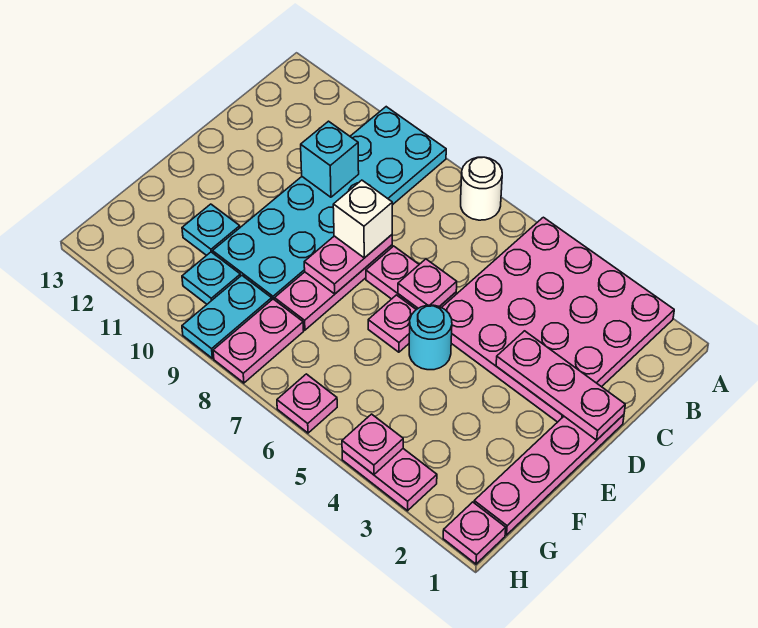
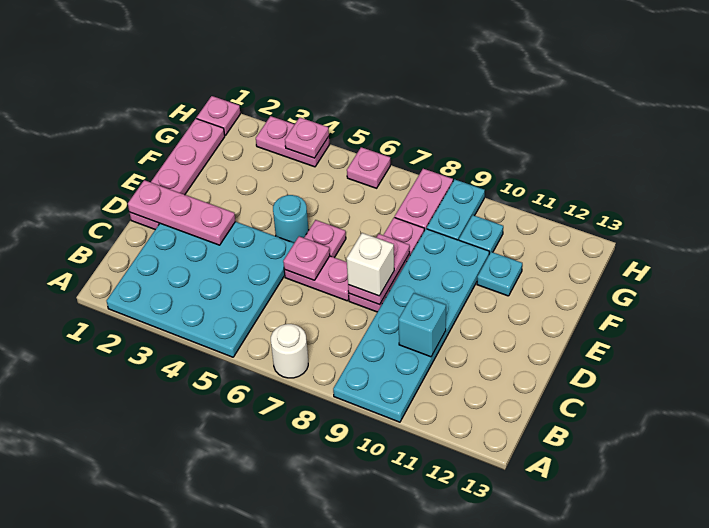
pink 4x4 plate [442,217,674,422] -> cyan 4x4 plate [106,222,294,357]

